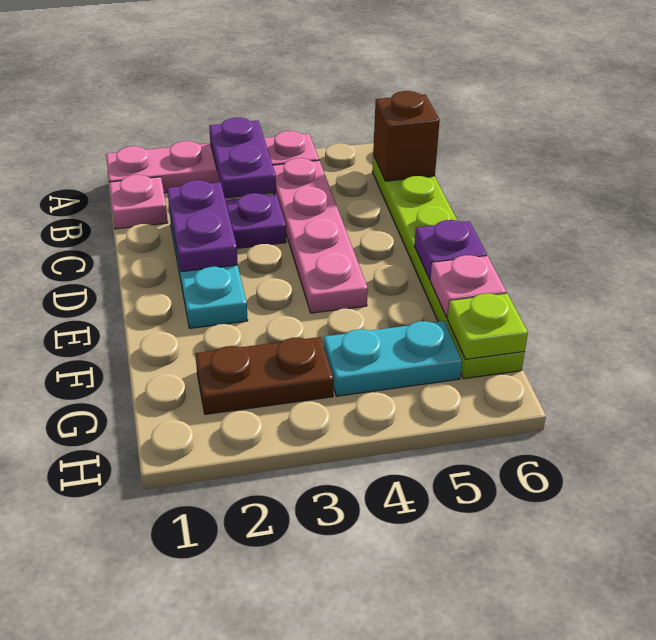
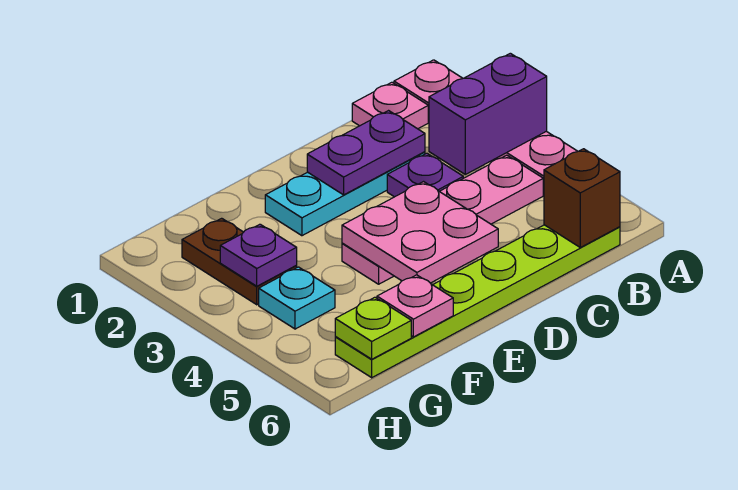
purple 1x2 plate [209,118,276,198] -> purple 1x2 brick [429,53,547,174]
none -> pink 2x2 plate [342,182,498,283]
purple 1x1 plate [414,220,487,279] -> purple 1x1 plate moved to [220,224,297,286]
cyan 1x2 plate [324,321,462,396] -> cyan 1x1 plate [259,267,335,329]

